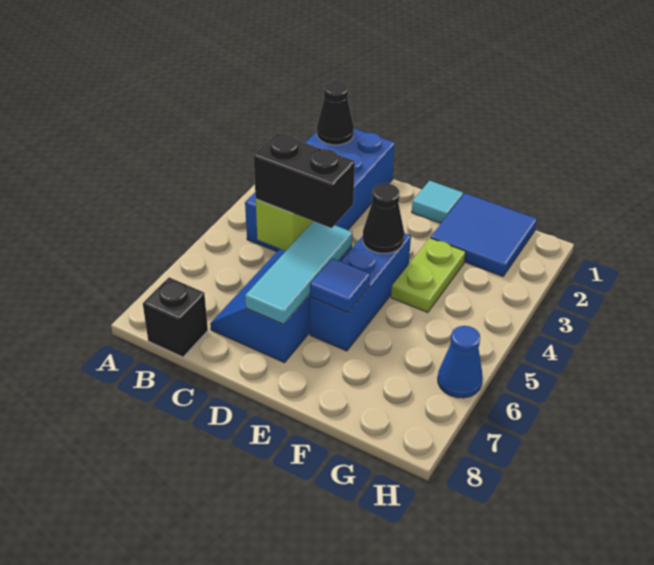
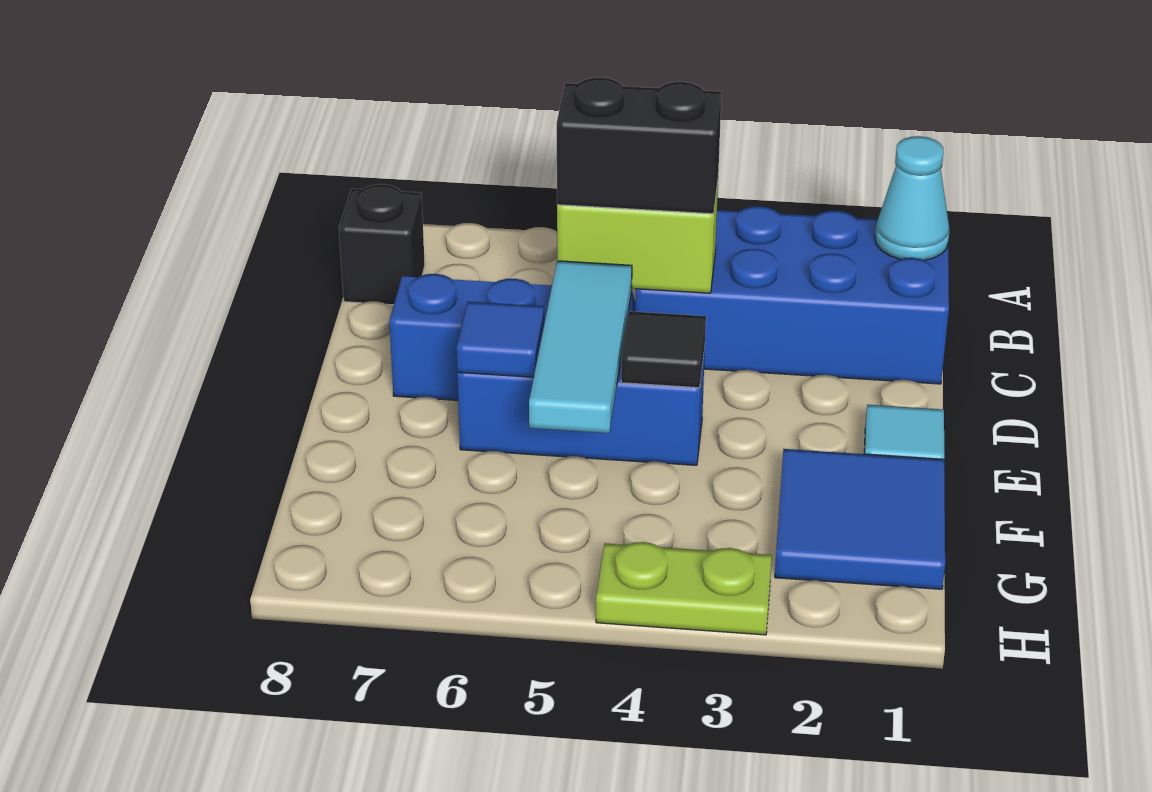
black 1x1 cone [317,81,354,145] -> cyan 1x1 cone [875,136,950,260]
black 1x2 brick [254,133,355,228] -> black 1x2 brick turned to [557,77,722,214]
cyan 1x3 tile [245,221,352,324] -> cyan 1x3 tile turned to [529,261,632,433]
black 1x1 cone [363,184,404,253] -> black 1x1 tile [621,311,706,388]
lime 1x2 plate [391,238,466,312] -> lime 1x2 plate moved to [596,542,772,635]
blue 1x1 cone [438,326,483,398] -> none

